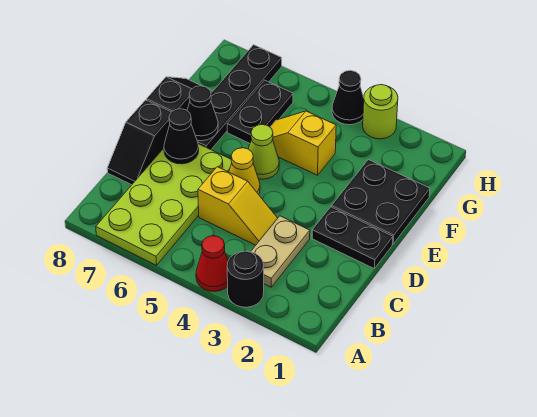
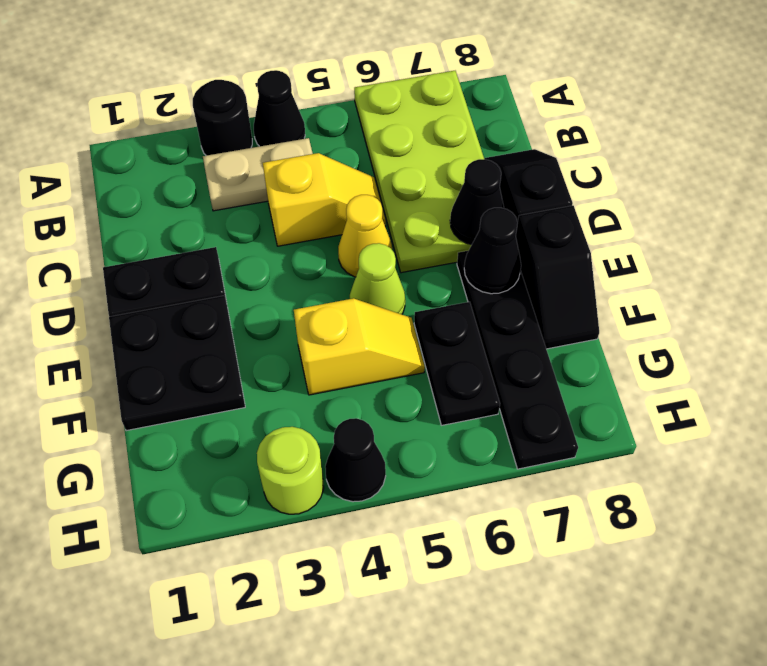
red 1x1 cone [196,236,228,292] -> black 1x1 cone [254,70,305,146]
tan 1x2 plate [251,216,310,287] -> tan 1x2 plate turned to [203,138,313,211]
yellow 1x2 slope [198,167,278,245] -> yellow 1x2 slope turned to [263,153,386,246]

